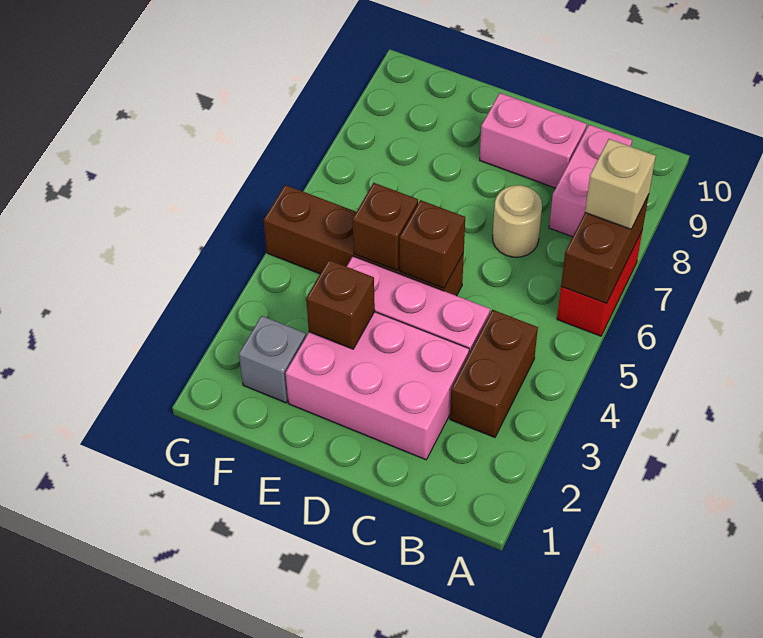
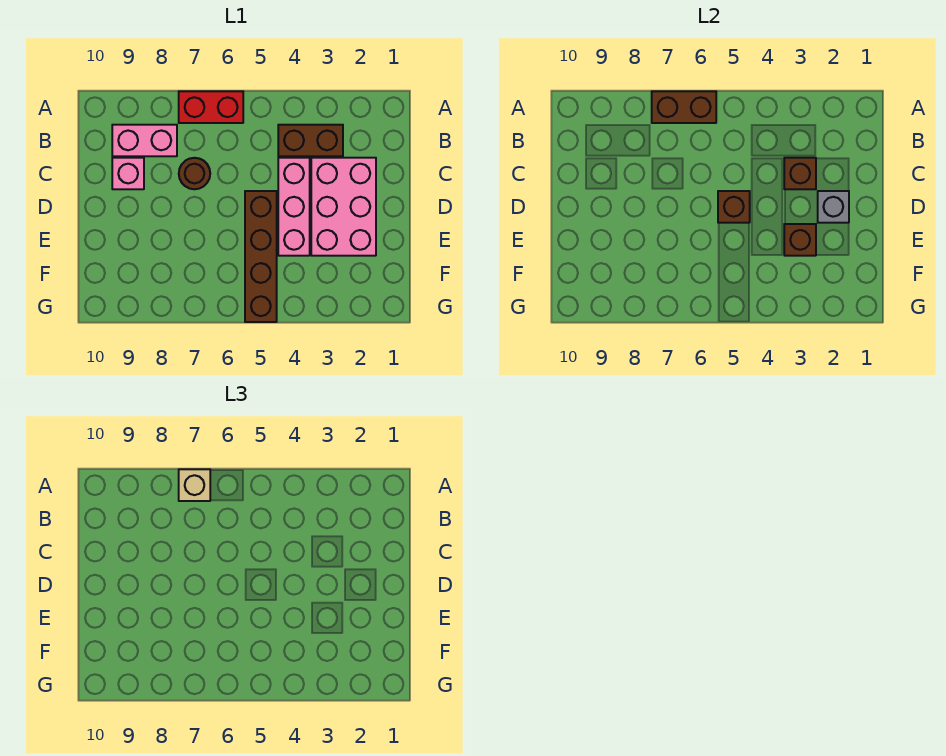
tan 1x1 round brick [493,185,542,257] -> brown 1x1 round brick [179,158,210,189]
pink 1x2 brick [480,93,587,188] -> pink 1x1 brick [112,158,144,189]
brown 1x1 brick [352,183,418,270] -> brown 1x1 brick moved to [784,158,816,189]
grey 1x1 brick [239,316,306,403] -> grey 1x1 brick moved to [818,191,849,223]

